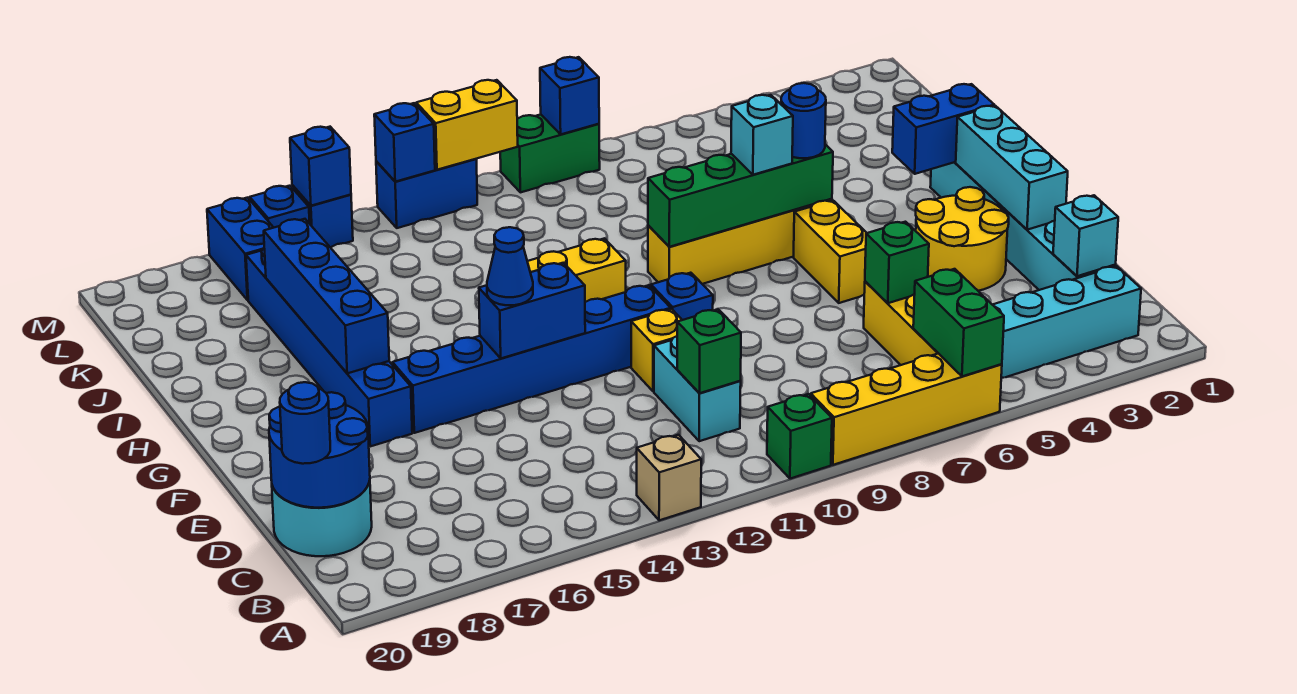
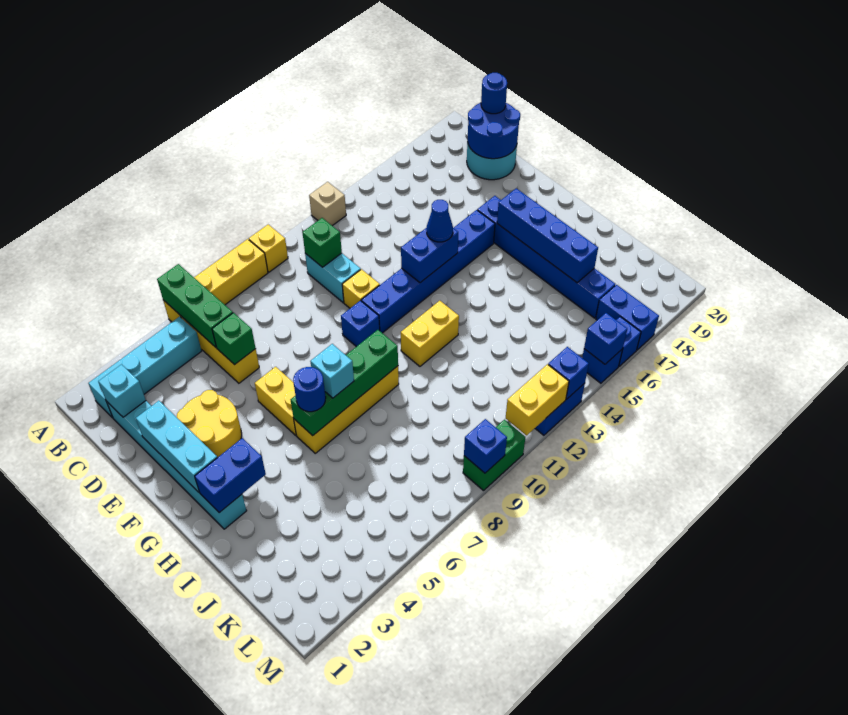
green 1x2 brick [913,269,1004,376] -> green 1x3 brick [157,264,233,347]
green 1x1 brick [767,394,832,479] -> yellow 1x1 brick [249,225,288,272]

